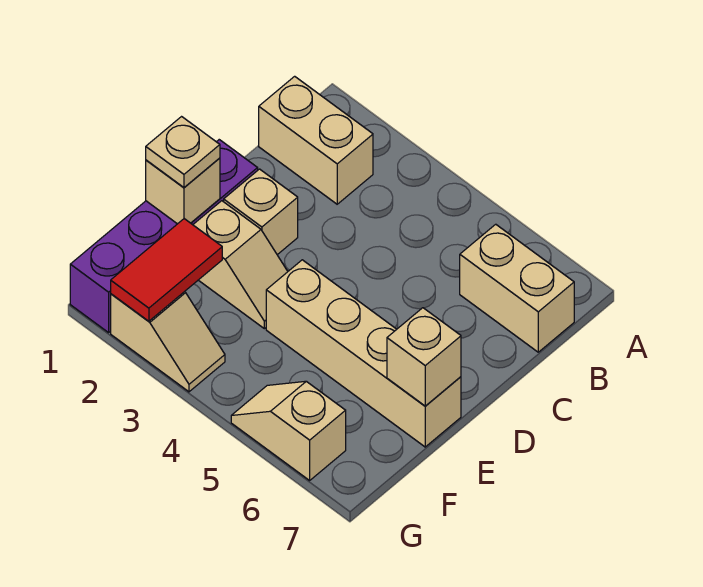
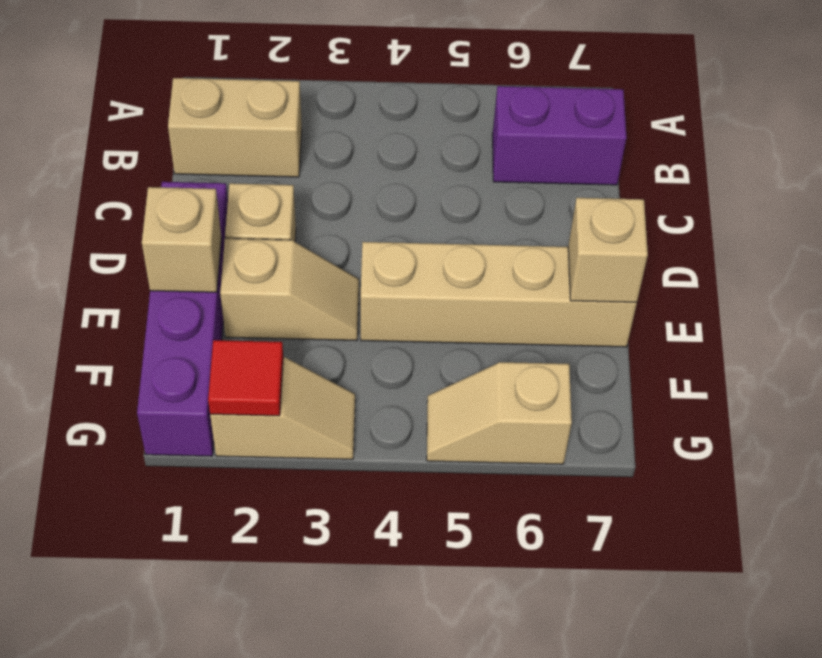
tan 1x2 brick [460,224,574,352] -> purple 1x2 brick [493,86,627,185]
tan 1x1 plate [146,117,220,187] -> none
red 1x2 tile [111,219,222,321] -> red 1x1 tile [208,340,283,416]

